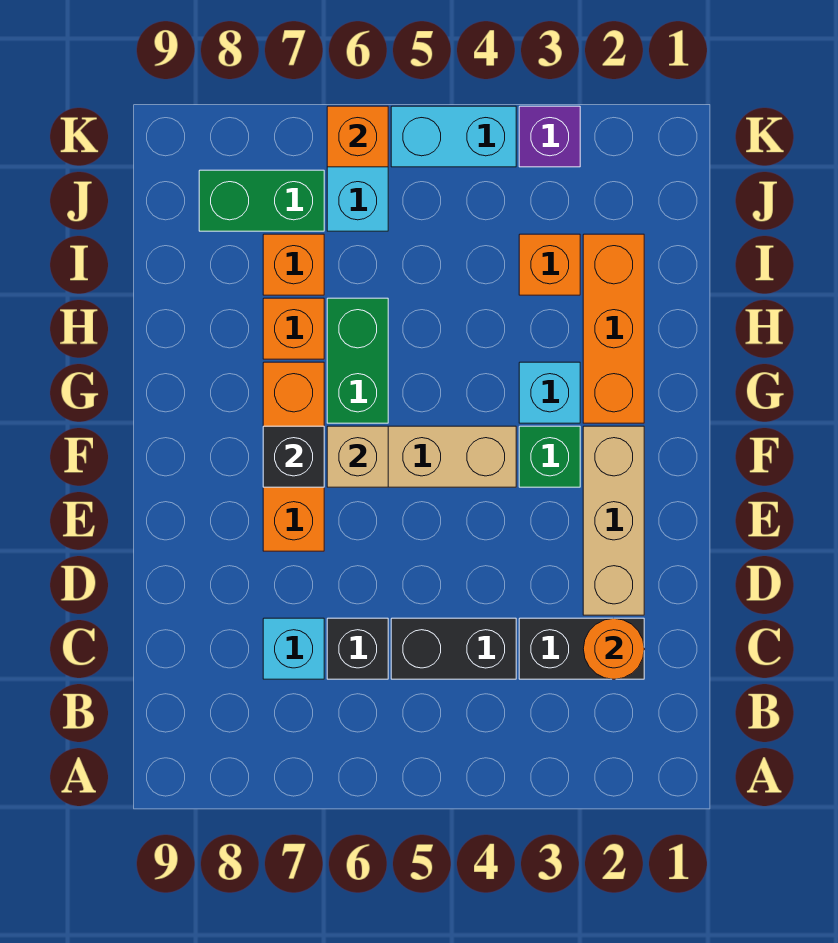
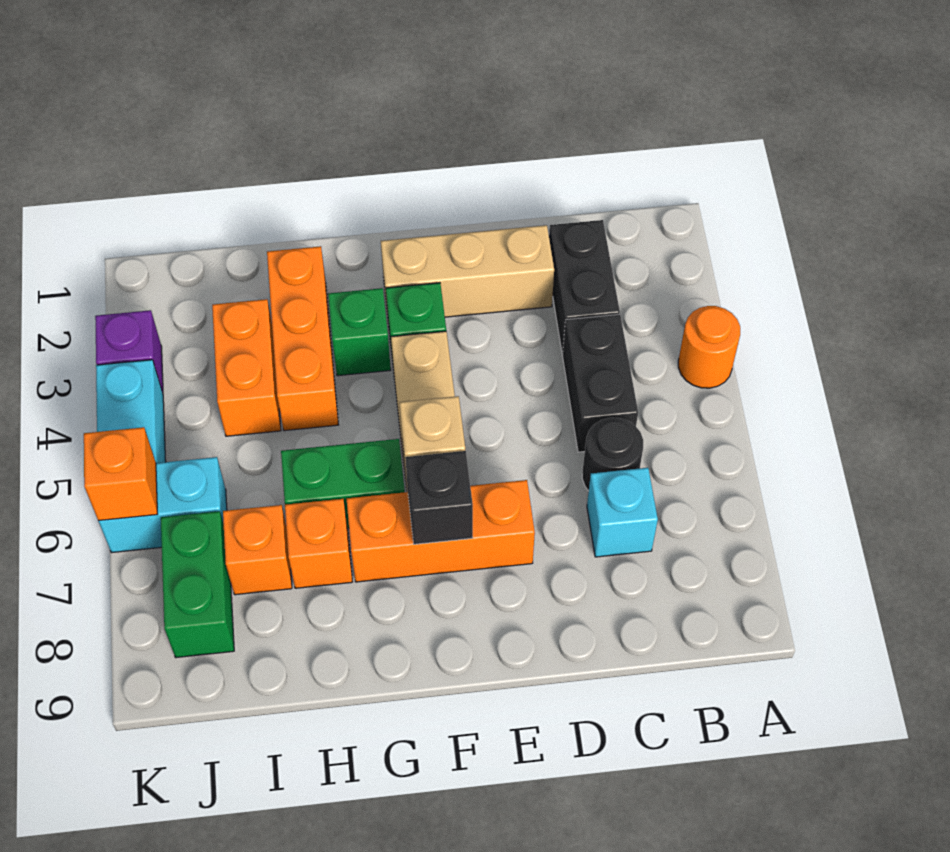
orange 1x1 round brick [583,618,644,679] -> orange 1x1 round brick moved to [678,306,740,388]
black 1x1 brick [327,618,388,679] -> black 1x1 round brick [582,418,643,491]
orange 1x3 brick [583,234,644,423] -> orange 1x3 brick turned to [267,246,338,431]
cyan 1x1 brick [519,362,580,423] -> green 1x1 brick [328,288,391,376]
orange 1x1 brick [519,234,580,295] -> orange 1x2 brick [212,299,281,436]

